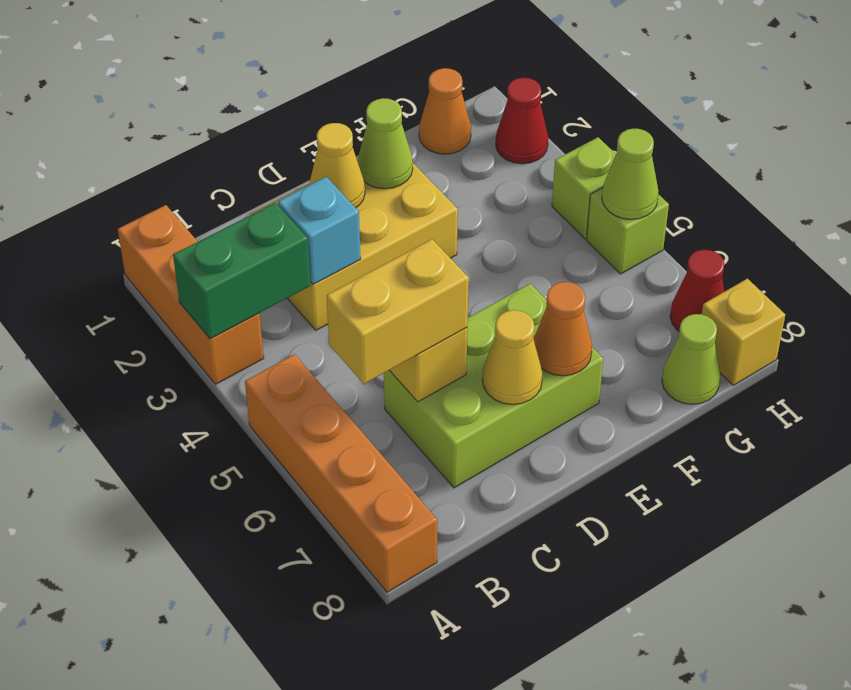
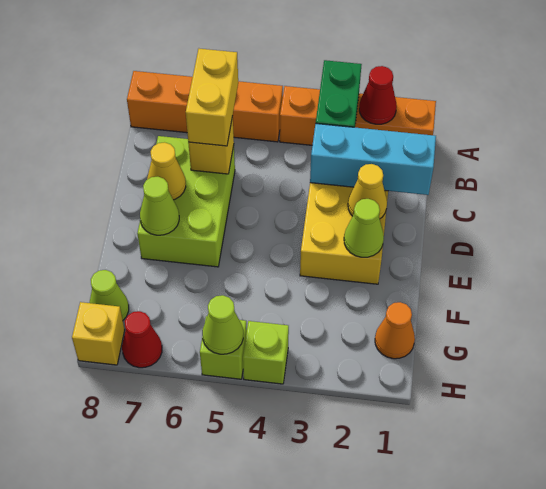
orange 1x3 brick [118,205,264,384] -> orange 1x4 brick [280,86,436,145]
cyan 1x1 brick [278,177,361,284] -> cyan 1x3 brick [310,124,436,195]
orange 1x1 cone [534,282,592,376] -> lime 1x1 cone [140,177,179,235]
red 1x1 cone [496,78,548,164] -> red 1x1 cone moved to [359,66,397,124]

